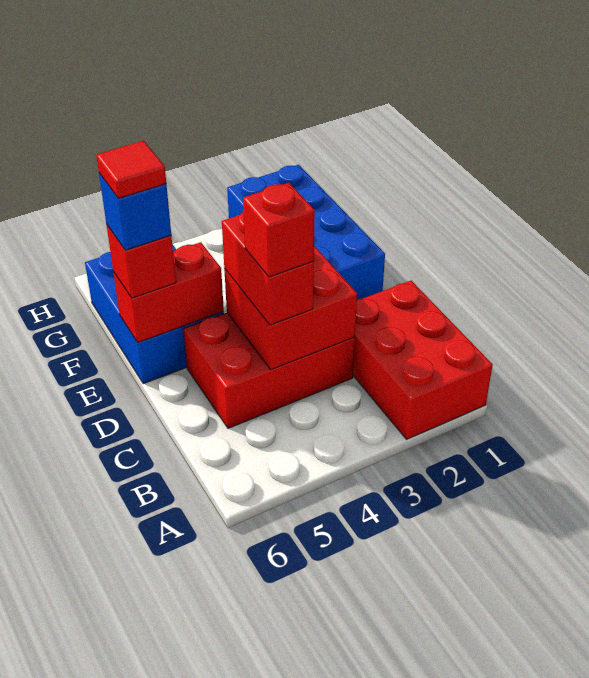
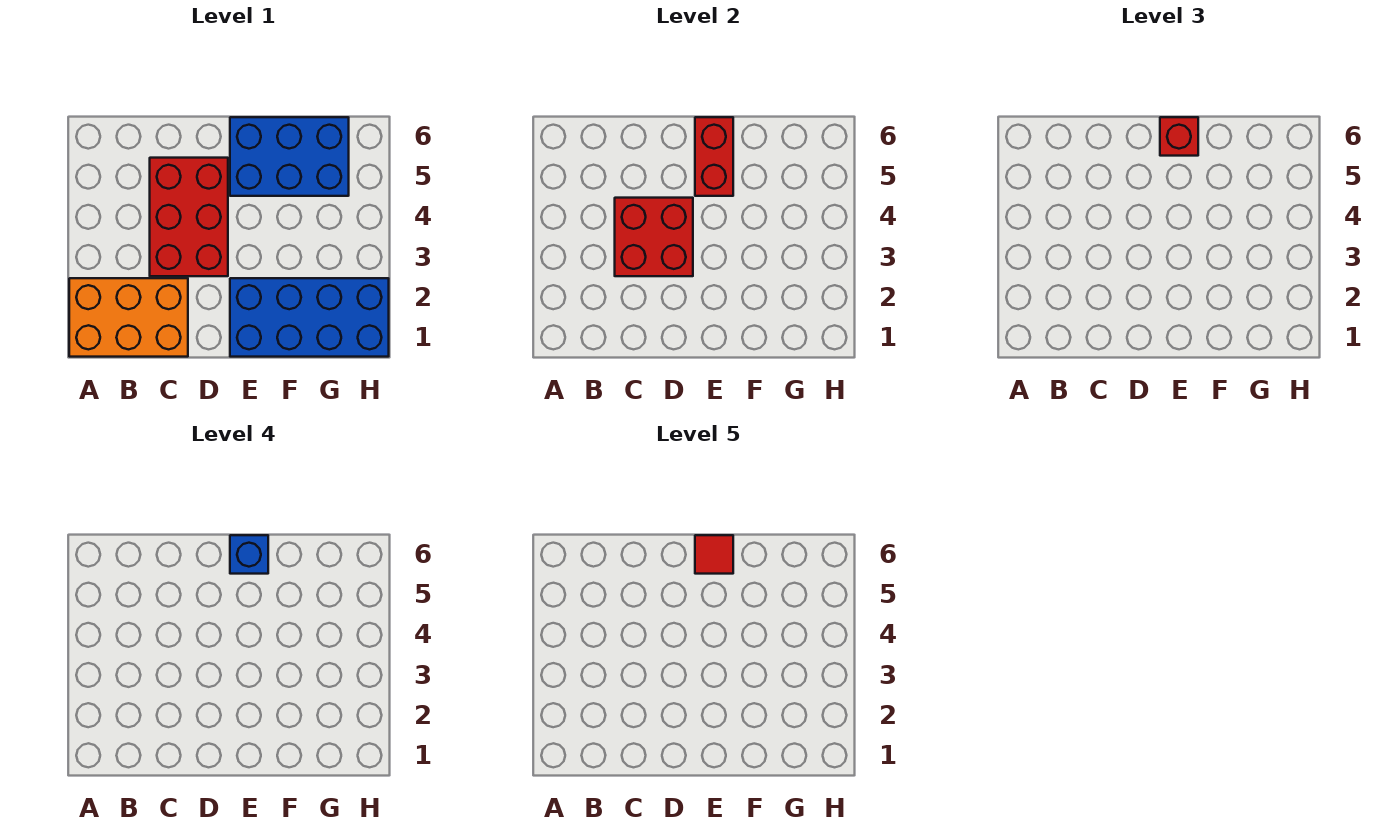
red 2x3 brick [353,281,493,439] -> orange 2x3 brick [69,278,188,357]
red 1x2 brick [222,212,314,325] -> none
red 1x1 brick [243,183,315,277] -> none

